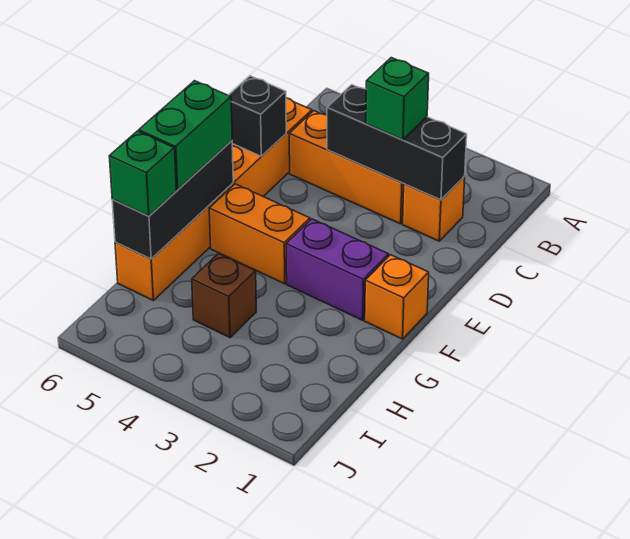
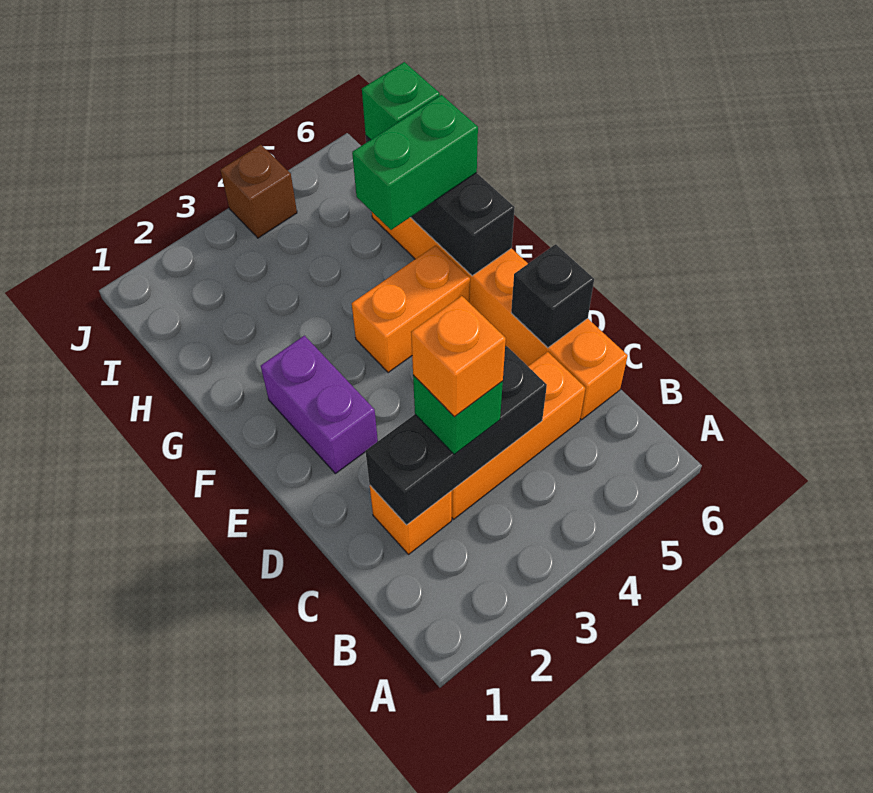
orange 1x1 brick [365,255,429,339] -> orange 1x1 brick moved to [411,296,506,417]
purple 1x2 brick [286,219,389,320] -> purple 1x2 brick turned to [261,336,378,474]
green 1x2 brick [139,81,232,190] -> green 1x2 brick turned to [352,95,478,230]
brown 1x1 brick [192,253,256,338] -> brown 1x1 brick moved to [220,144,297,238]

